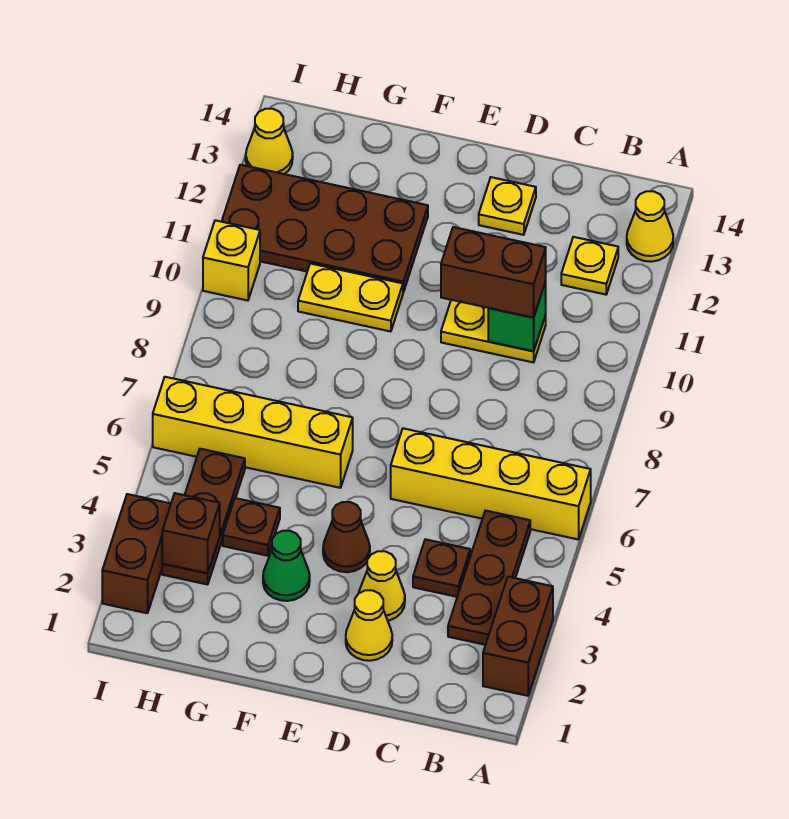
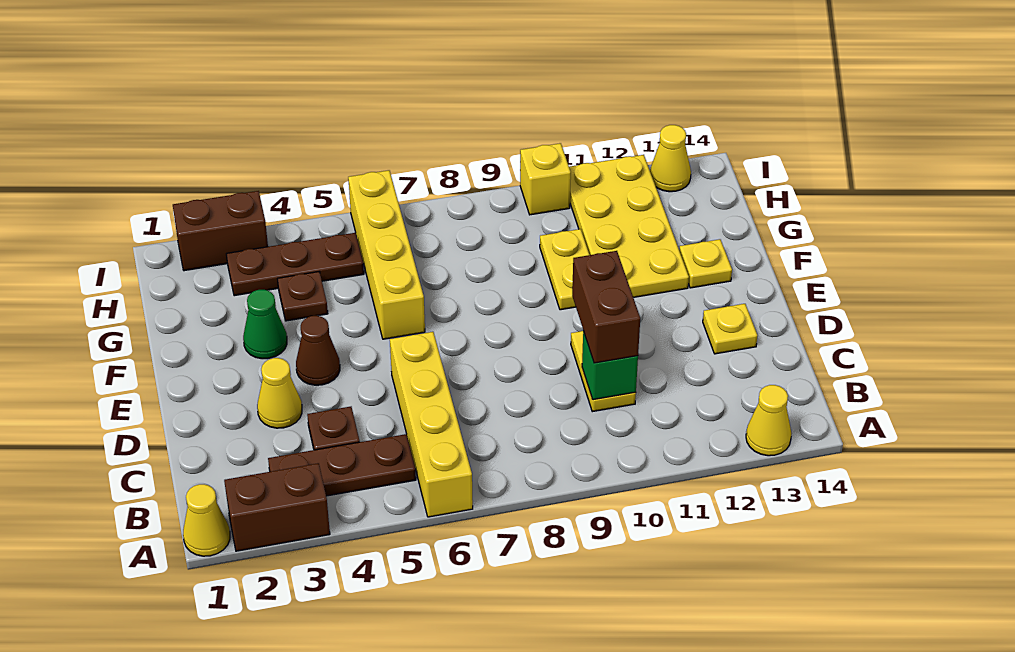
yellow 1x1 plate [561,237,618,295] -> yellow 1x1 plate moved to [679,239,732,288]
yellow 1x1 cone [346,590,392,661] -> yellow 1x1 cone moved to [183,484,230,556]
brown 2x4 plate [222,165,428,292] -> yellow 2x4 plate [569,155,689,297]
brown 1x1 brick [162,493,220,573] -> none

